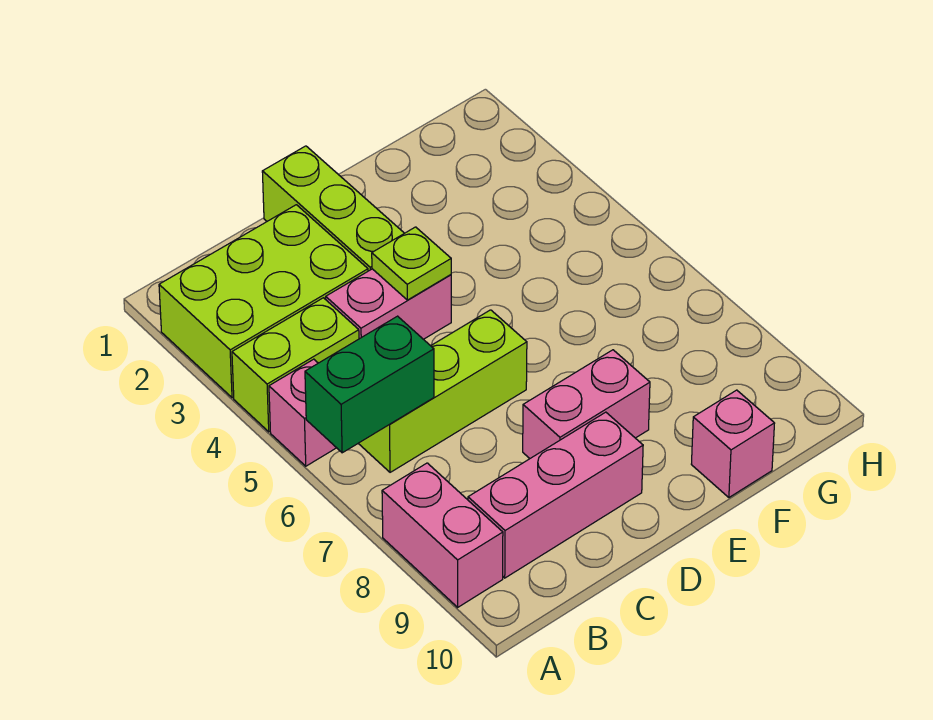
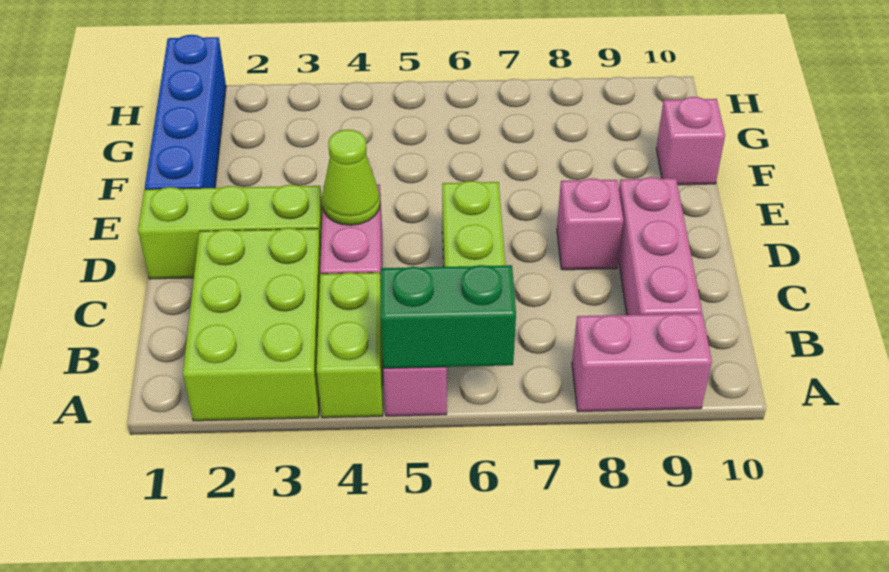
green 1x2 brick [305,316,434,453] -> green 1x2 brick turned to [380,265,516,368]
lime 1x1 plate [372,227,451,300] -> lime 1x1 cone [322,130,380,225]
pink 1x2 brick [523,350,650,458] -> pink 1x1 brick [557,178,623,270]
none -> blue 1x4 brick [145,35,226,189]

